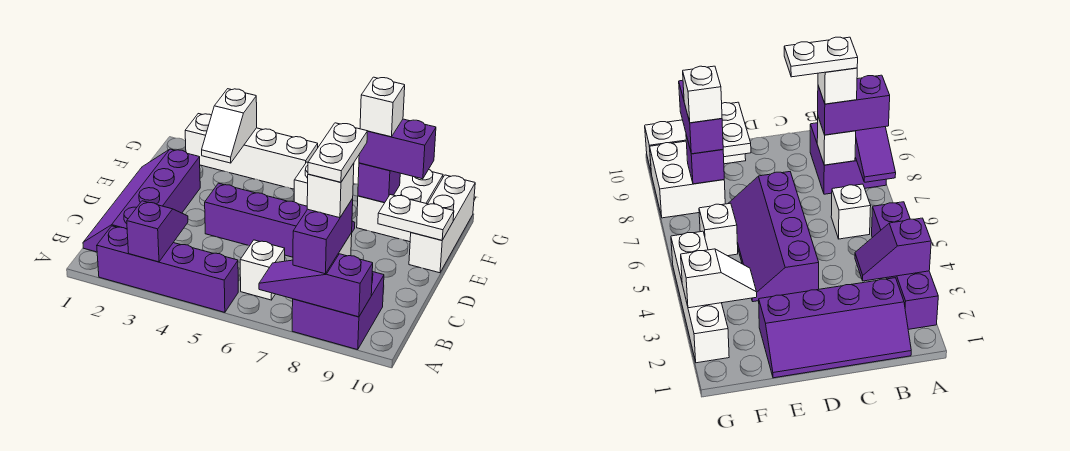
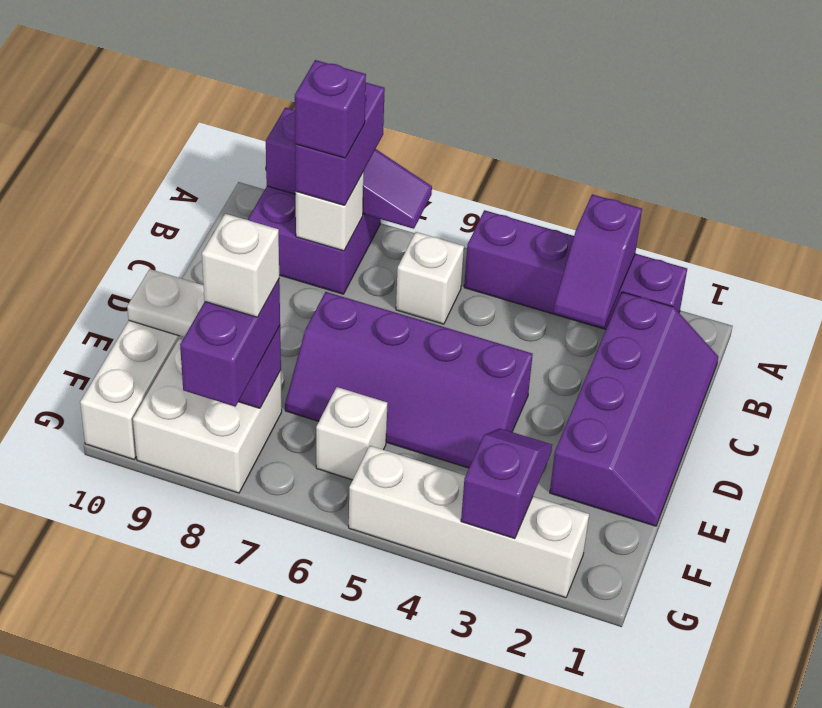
white 1x1 brick [307,163,354,218] -> purple 1x1 brick [295,60,366,158]
white 1x2 plate [308,123,367,182] -> none
white 1x2 slope [202,89,257,163] -> purple 1x2 slope [461,428,552,539]
purple 1x2 brick [359,119,436,179] -> purple 1x2 brick turned to [180,280,280,407]

